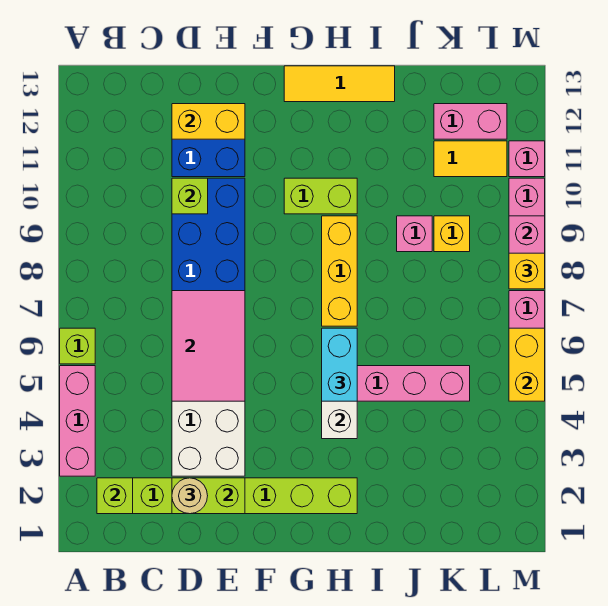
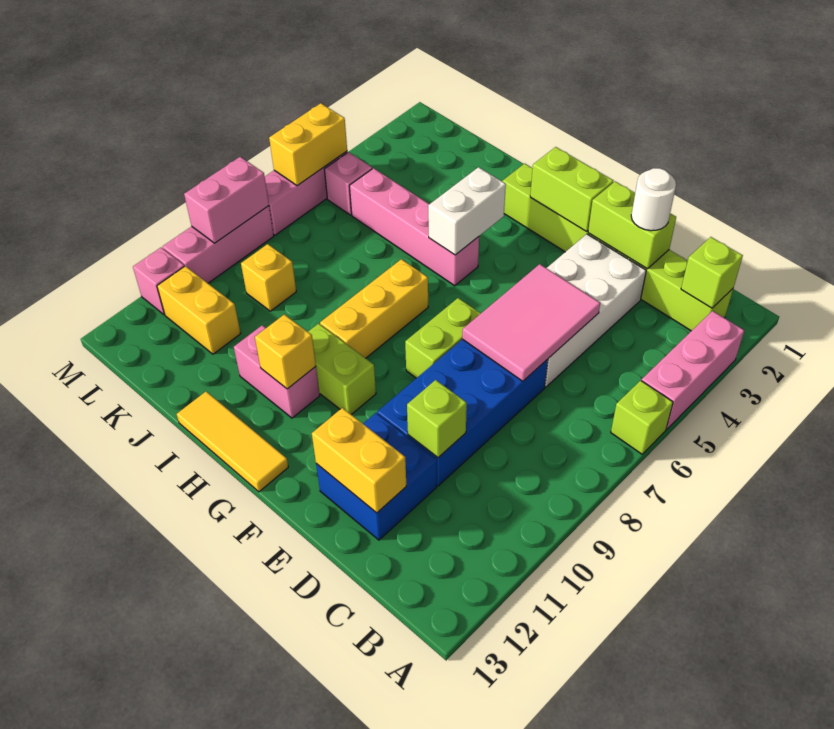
tan 1x1 round brick [172,478,208,514] -> white 1x1 round brick [631,168,676,231]
none -> lime 1x2 brick [530,147,613,232]
none -> lime 1x2 brick [405,298,481,378]
cyan 1x2 brick [322,328,357,401] -> none
pink 1x1 brick [397,216,432,252] -> pink 1x1 brick moved to [324,152,372,215]
yellow 1x2 tile [434,141,507,177] -> yellow 1x2 brick [157,266,241,354]
pink 1x2 brick [434,104,507,139] -> pink 1x2 brick moved to [234,325,320,418]
yellow 1x1 brick [509,253,545,289] -> yellow 1x1 brick moved to [255,314,316,389]

